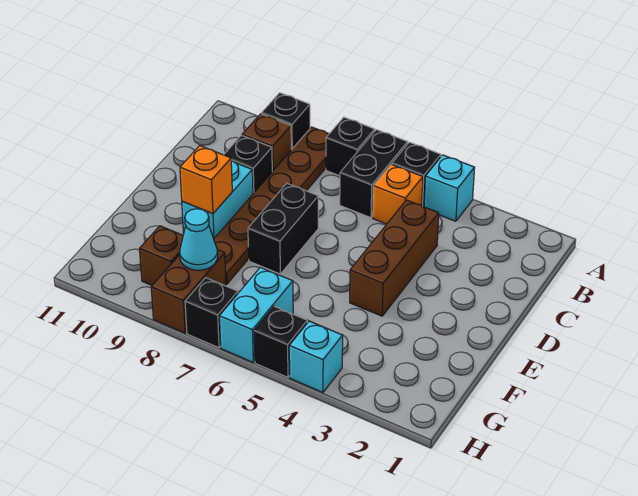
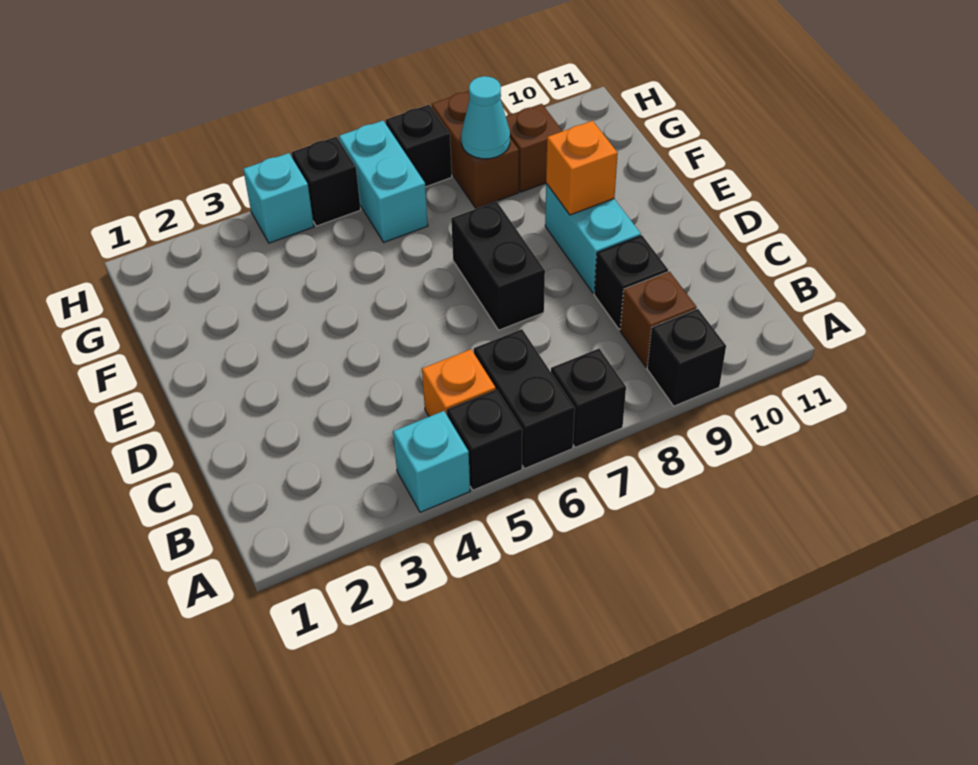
brown 1x6 plate [214,127,329,284] -> none
brown 1x3 brick [350,200,439,316] -> none

